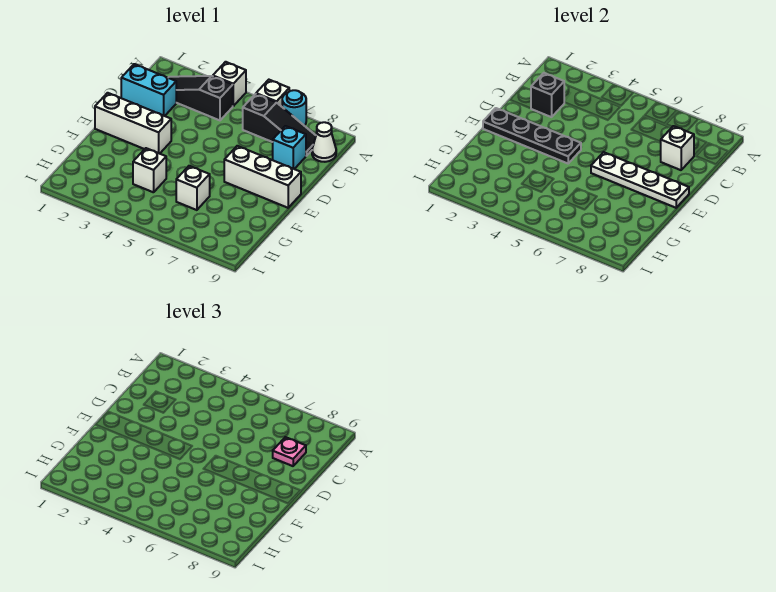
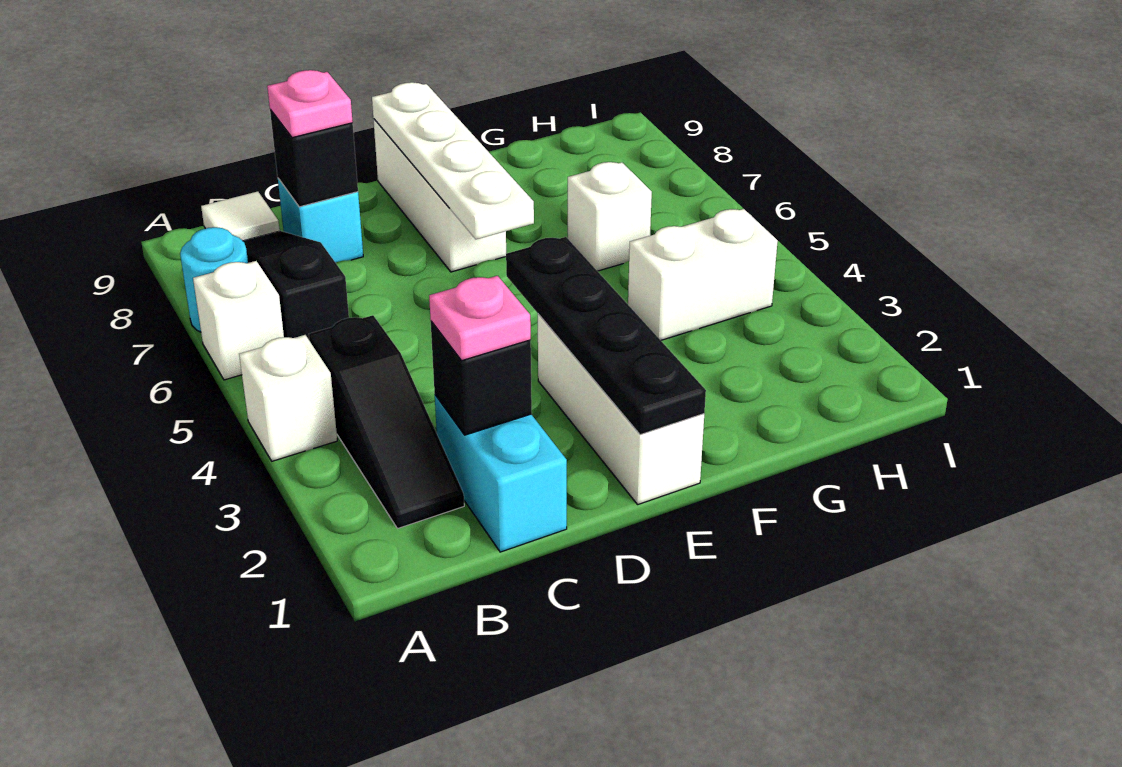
white 1x1 cone [312,122,336,162] -> white 1x1 tile [201,192,280,241]
none -> pink 1x1 plate [429,276,531,361]
white 1x1 brick [661,126,694,170] -> black 1x1 brick [270,110,358,207]
white 1x1 brick [133,148,166,192] -> white 1x2 brick [628,209,778,340]

